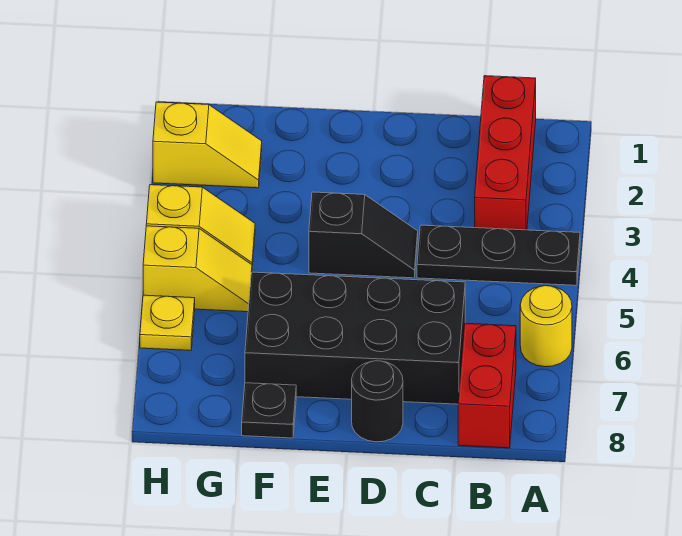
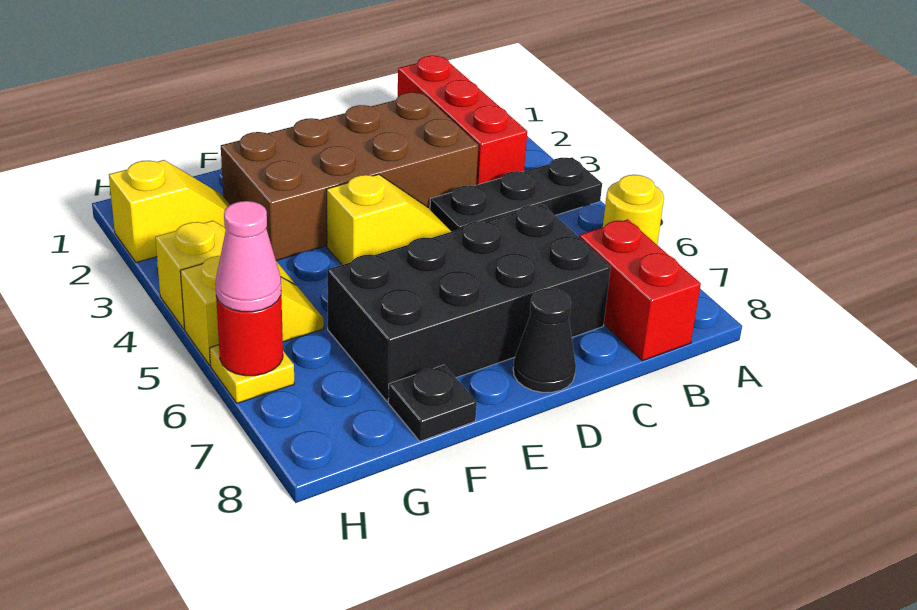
none -> brown 2x4 brick [221,92,478,261]
black 1x2 slope [309,192,418,278] -> yellow 1x2 slope [327,174,452,265]
black 1x1 round brick [352,361,403,442] -> black 1x1 cone [513,288,576,392]
none -> red 1x1 round brick [216,296,283,376]
none -> pink 1x1 cone [215,201,281,312]

